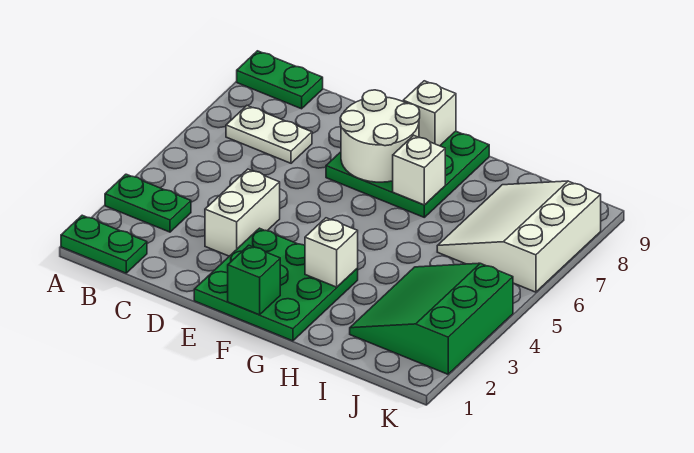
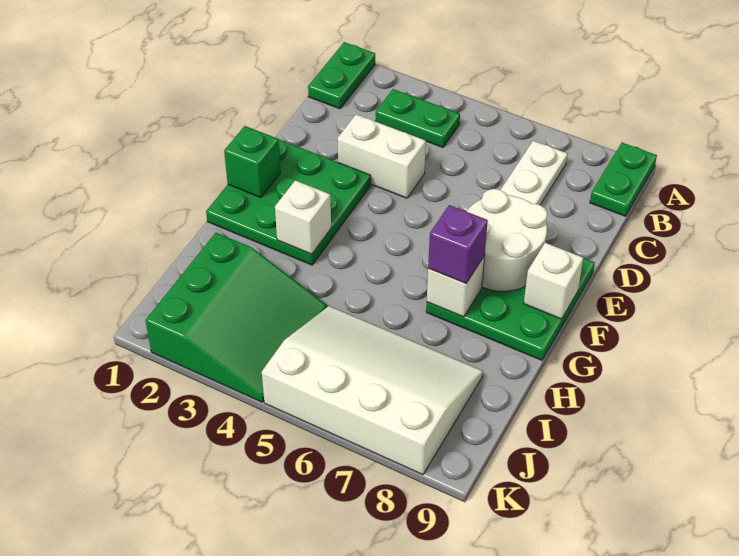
green 1x2 plate [105,174,191,232] -> green 1x2 plate turned to [376,89,460,148]
none -> purple 1x1 brick [428,205,488,283]
green 3x3 slope [350,263,513,374] -> green 3x3 slope turned to [145,233,327,402]
white 3x3 slope [437,181,601,292] -> white 3x4 slope [262,306,483,475]

